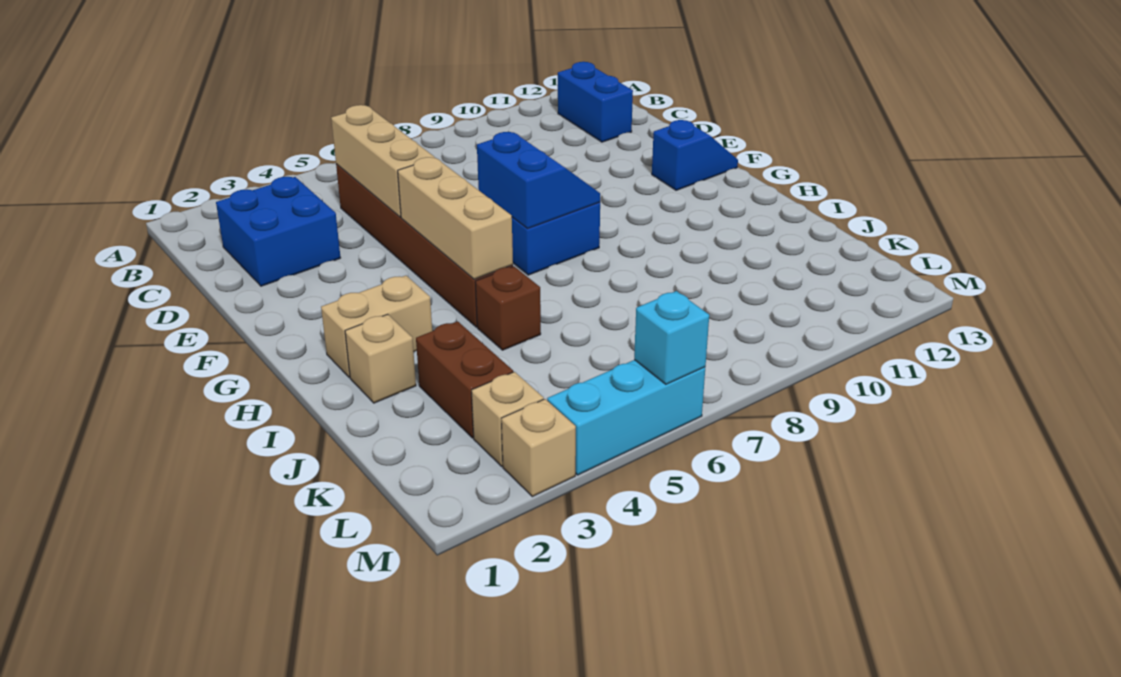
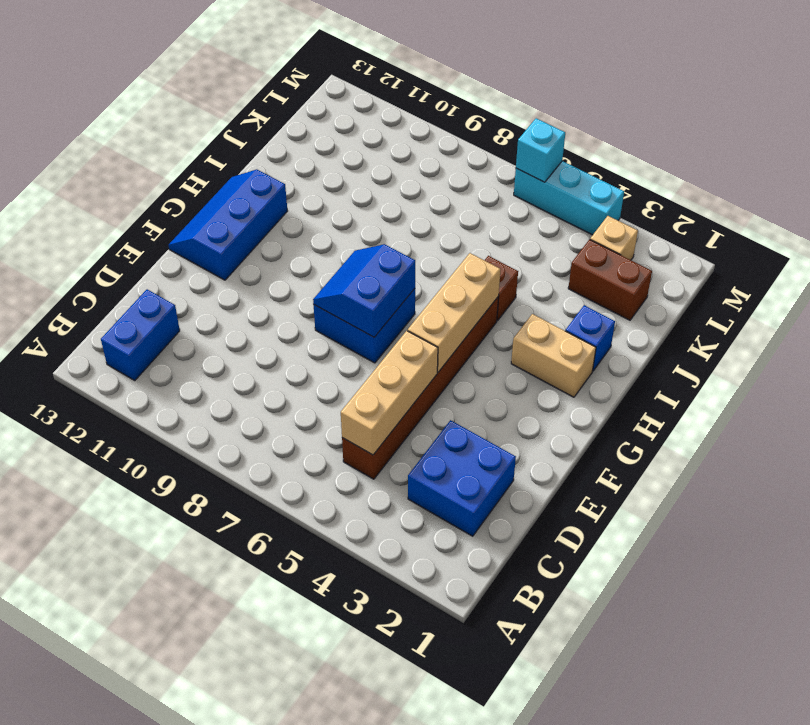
blue 1x2 slope [652,120,738,190] -> blue 2x3 slope [169,170,287,280]
tan 1x1 brick [345,314,416,403] -> blue 1x1 brick [566,305,615,371]
brown 1x2 brick [416,321,513,438] -> brown 1x2 brick turned to [568,239,652,320]
tan 1x1 brick [502,399,576,497] -> none

